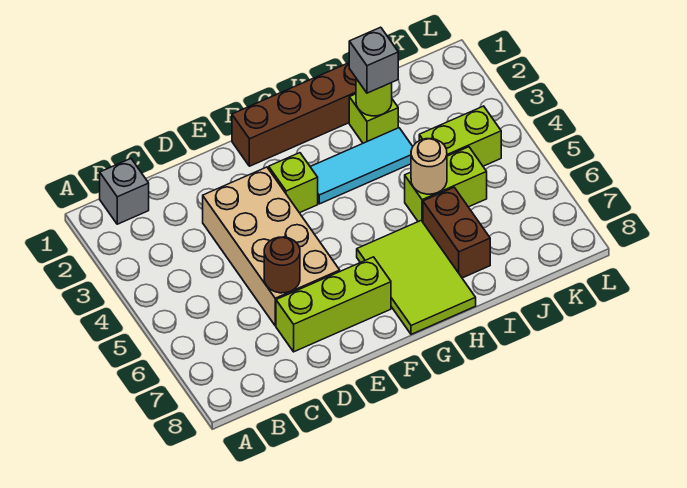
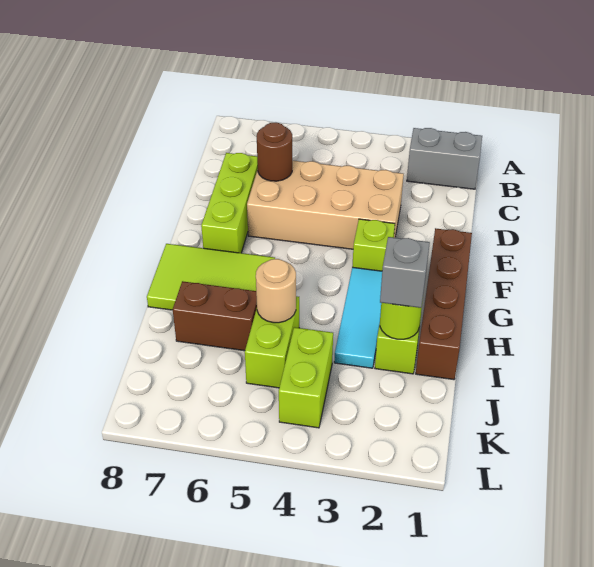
grey 1x1 brick [100,159,149,224] -> grey 1x2 brick [407,128,482,189]

